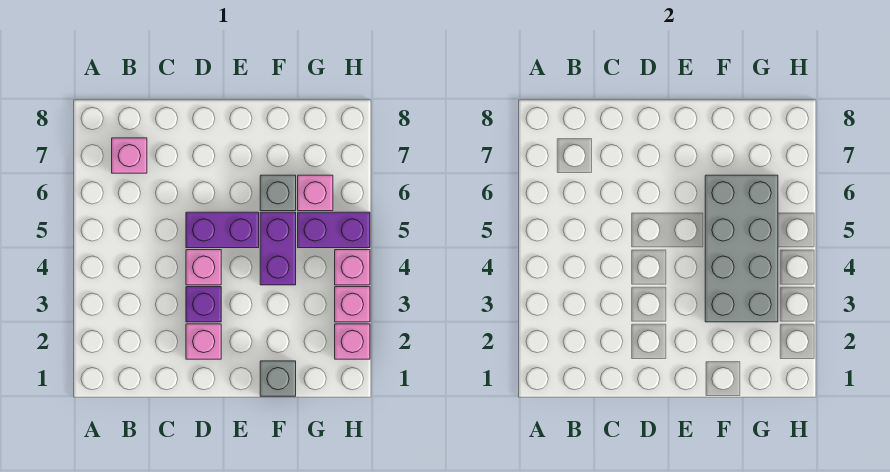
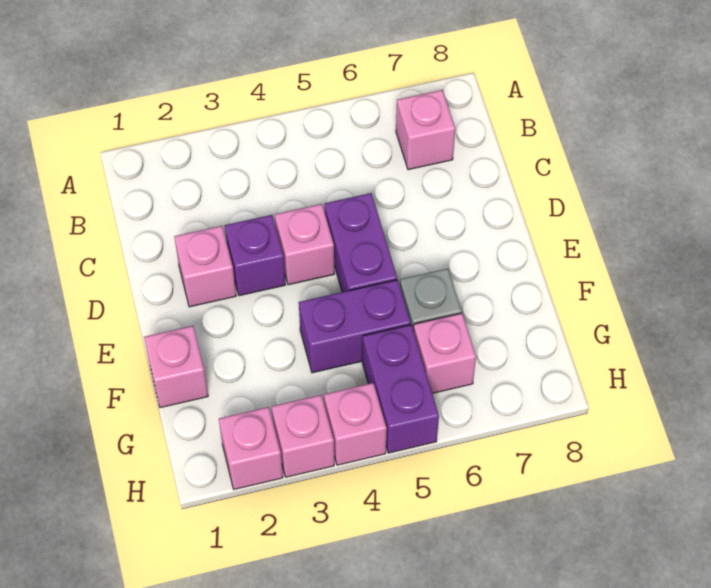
grey 1x1 brick [260,361,296,396] -> pink 1x1 brick [144,326,208,408]
grey 2x4 brick [705,175,778,322] -> none

